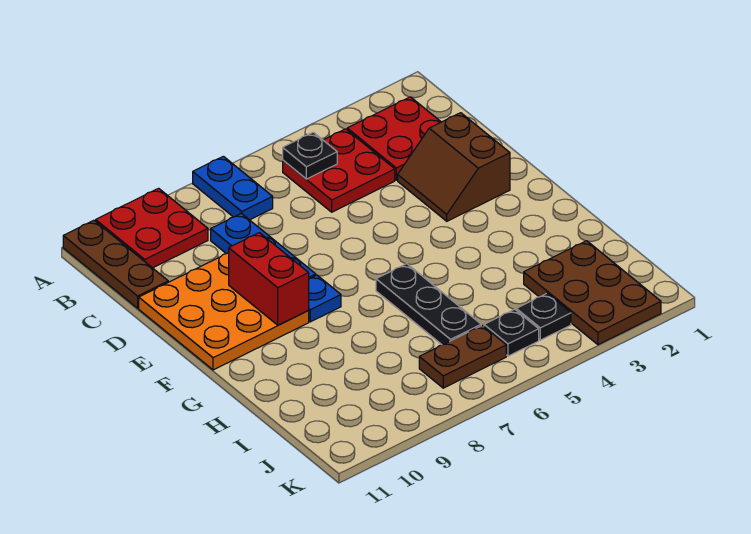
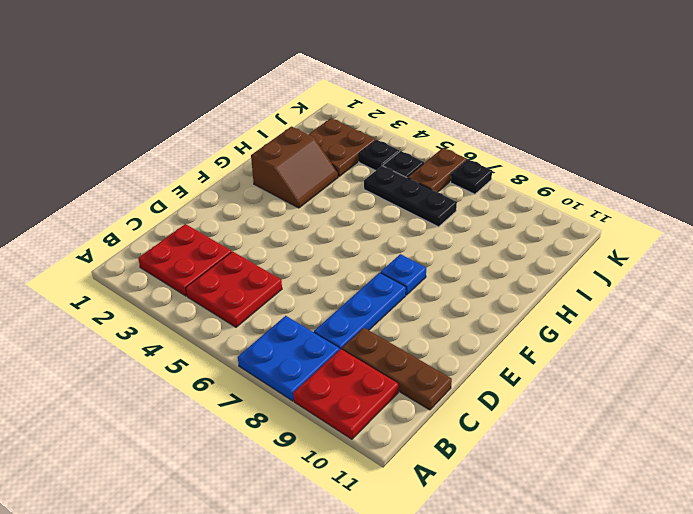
blue 1x2 plate [193,156,273,220] -> blue 2x2 plate [238,316,340,401]
brown 1x3 plate [63,220,168,308] -> brown 1x3 plate turned to [342,328,452,410]
black 1x1 plate [283,132,337,179] -> black 1x1 plate moved to [451,159,492,194]
brown 2x2 slope [398,113,510,221] -> brown 2x2 slope moved to [251,127,338,208]
orange 3x3 plate [139,253,309,370] -> none
red 1x2 brick [229,233,309,325] -> none
black 1x3 plate [376,264,481,345] -> black 1x3 plate turned to [364,166,457,227]
brown 2x3 plate [524,241,661,345] -> brown 2x2 plate [308,118,376,177]
brown 1x2 plate [419,325,506,388] -> brown 1x2 plate turned to [408,148,467,192]

